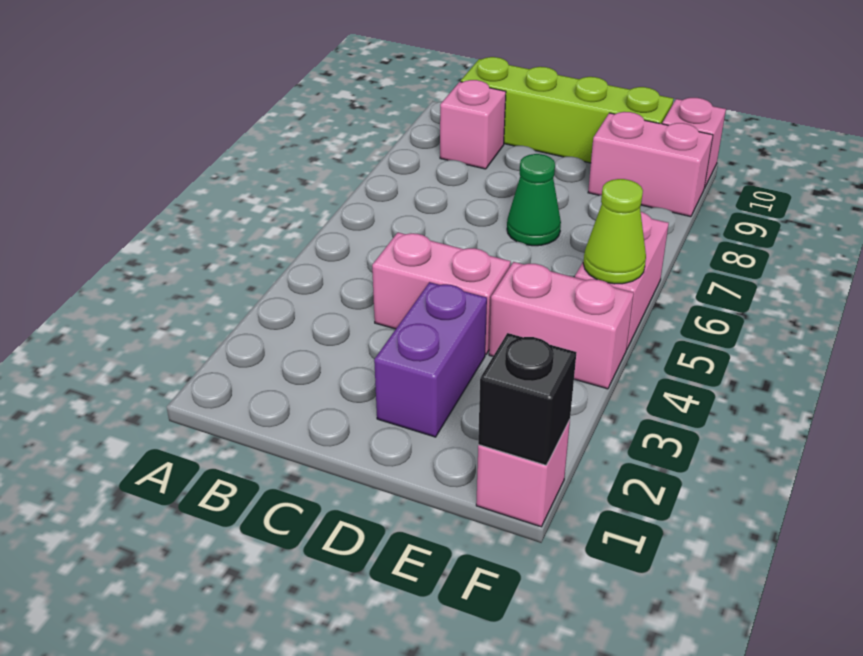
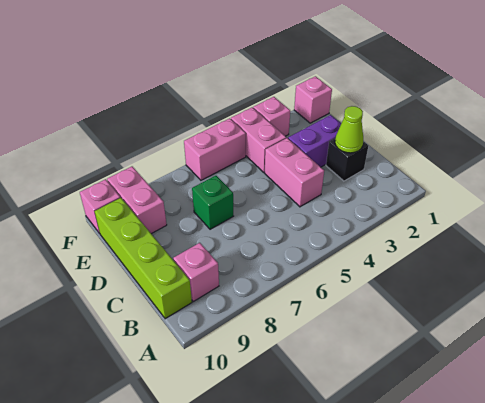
green 1x1 cone [507,154,561,246] -> green 1x1 brick [192,176,233,229]
black 1x1 brick [478,333,576,465] -> black 1x1 brick moved to [326,138,368,181]
none -> pink 1x1 brick [253,97,290,136]
lime 1x1 cone [583,179,646,284] -> lime 1x1 cone moved to [335,106,363,153]

